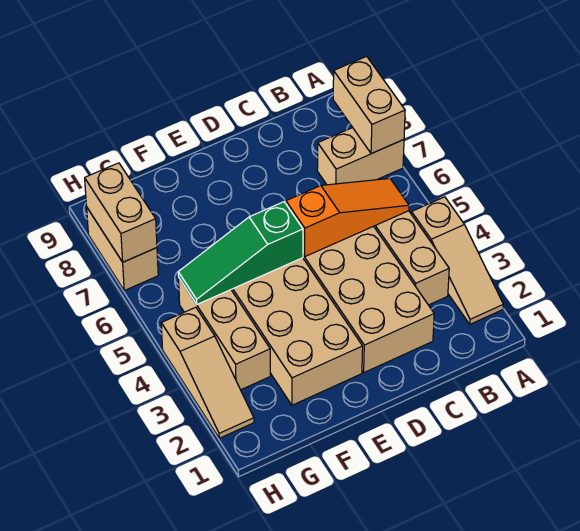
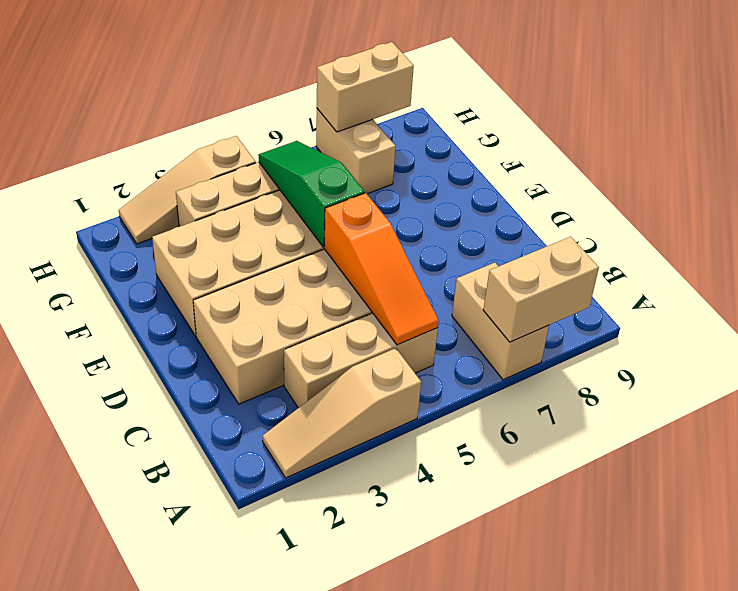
tan 1x2 brick [87,208,158,290] -> tan 1x2 brick turned to [316,109,396,194]

